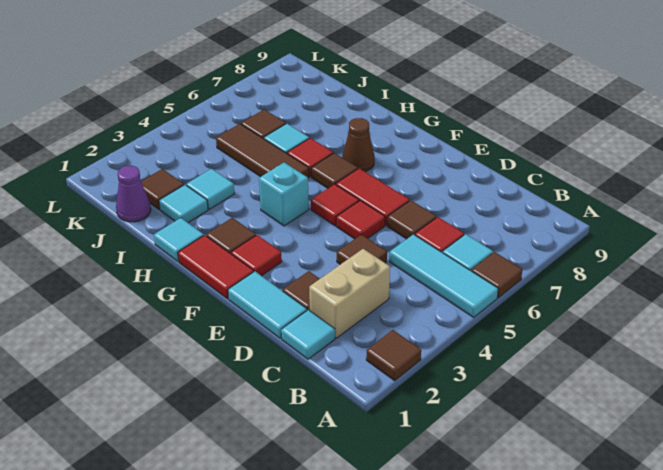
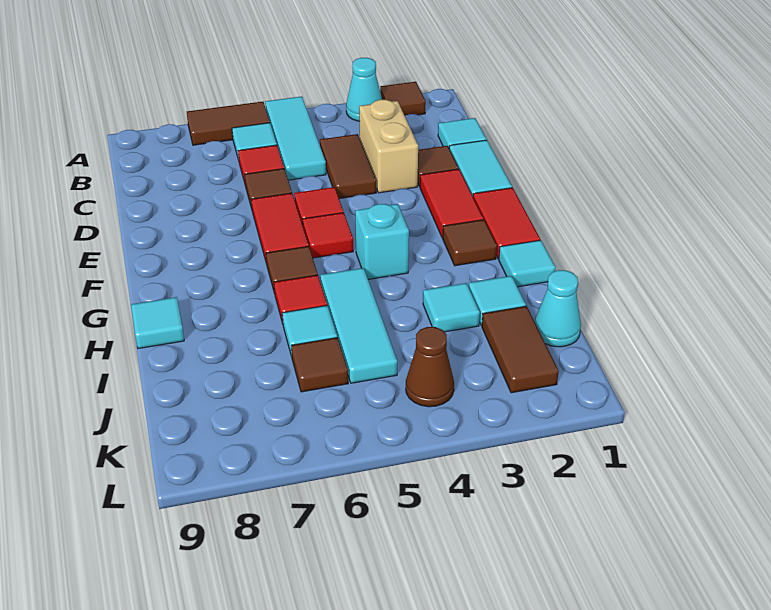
none -> cyan 1x1 cone [346,58,382,121]
brown 1x1 tile [471,252,522,298] -> brown 1x2 tile [187,102,270,145]
tan 1x2 brick [309,249,390,338] -> tan 1x2 brick turned to [359,100,418,193]
brown 1x1 tile [337,234,387,264] -> brown 1x2 tile [320,134,376,199]
red 1x1 tile [231,235,282,276] -> red 1x2 tile [420,169,484,238]
brown 1x1 cone [342,118,375,172] -> brown 1x1 cone moved to [406,327,454,407]
brown 1x3 tile [216,124,309,178] -> cyan 1x3 tile [320,268,397,383]
none -> cyan 1x1 tile [131,297,184,349]
purple 1x1 cone [116,166,151,222] -> cyan 1x1 cone [535,270,581,347]
brown 1x1 tile [141,169,184,210] -> brown 1x2 tile [482,306,559,393]

